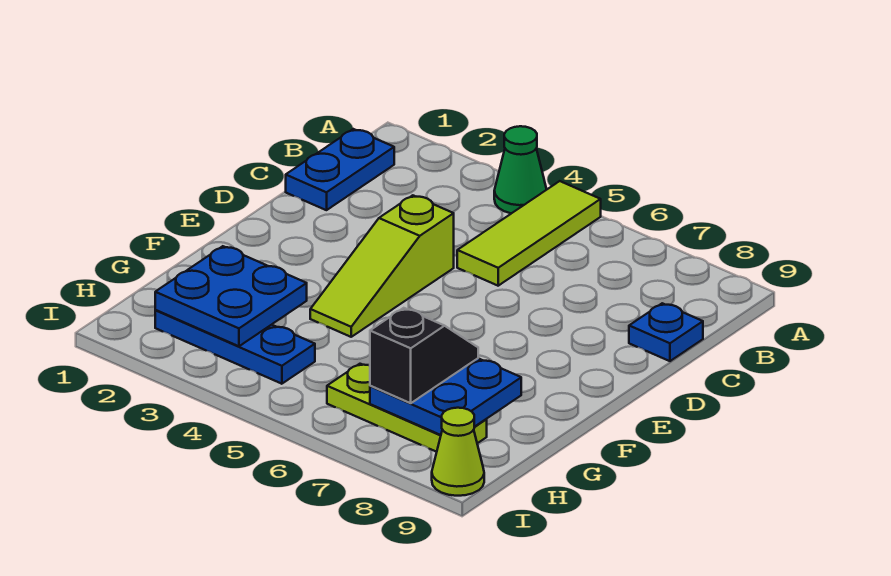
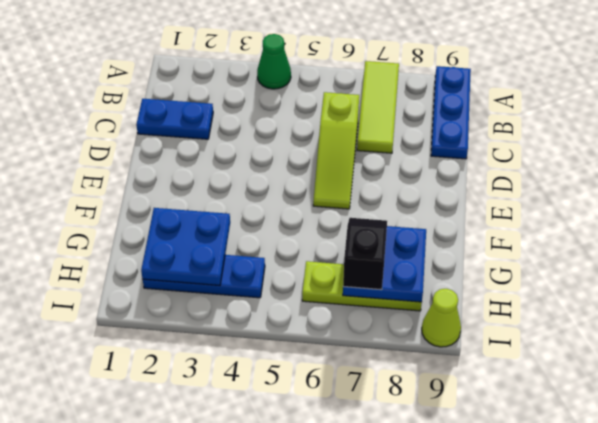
lime 1x3 tile [457,181,601,286] -> lime 1x3 tile moved to [357,61,399,153]
blue 1x2 plate [286,129,394,210] -> blue 1x2 plate turned to [136,99,213,139]
blue 1x1 plate [629,303,703,361] -> blue 1x3 plate [431,66,471,159]
lime 1x3 slope [310,195,454,337] -> lime 1x3 slope moved to [313,92,359,209]

